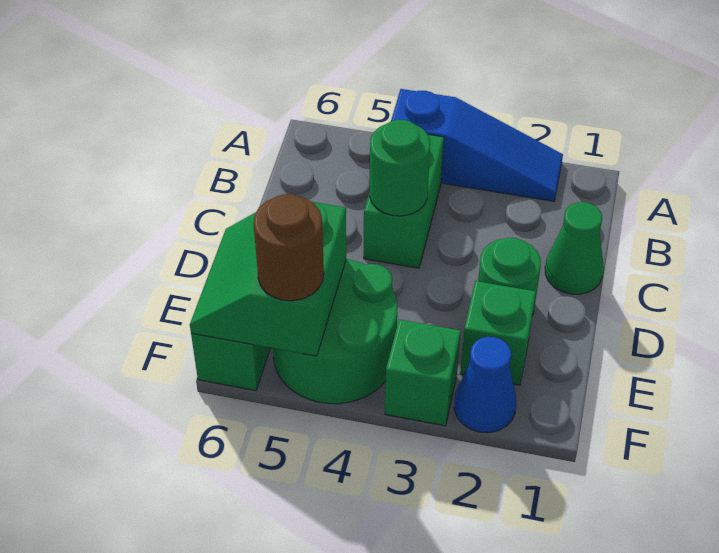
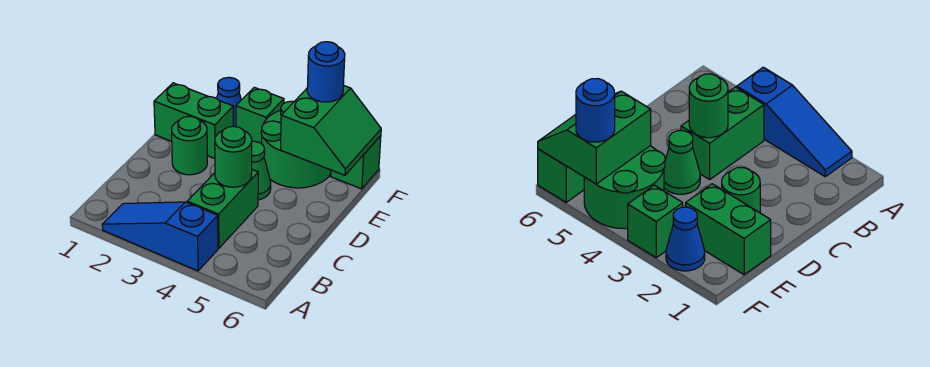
green 1x1 cone [545,202,604,294] -> green 1x1 cone moved to [252,141,271,200]
green 1x1 brick [460,281,536,385] -> green 1x2 brick [154,83,233,159]
brown 1x1 round brick [253,194,324,301] -> blue 1x1 round brick [307,42,345,102]

